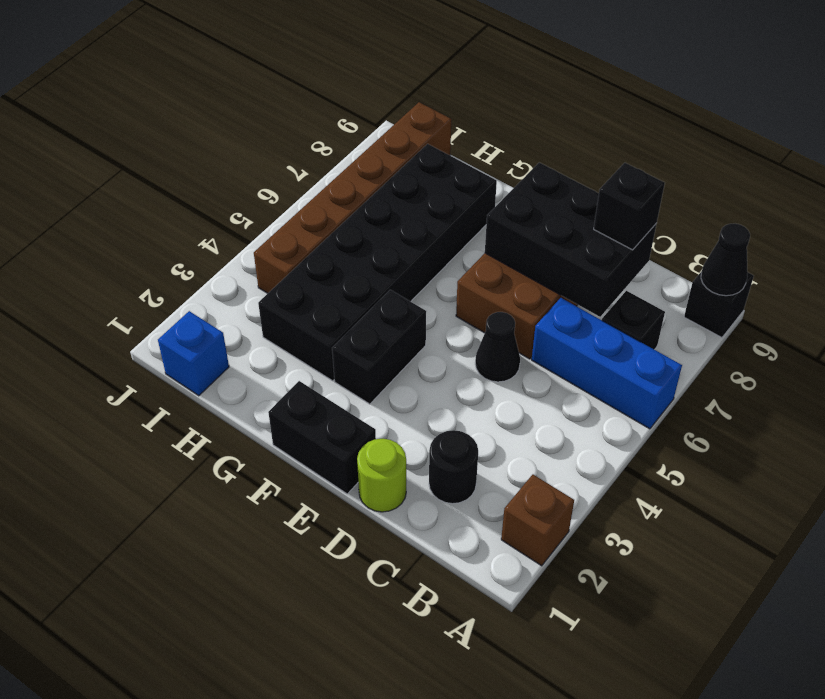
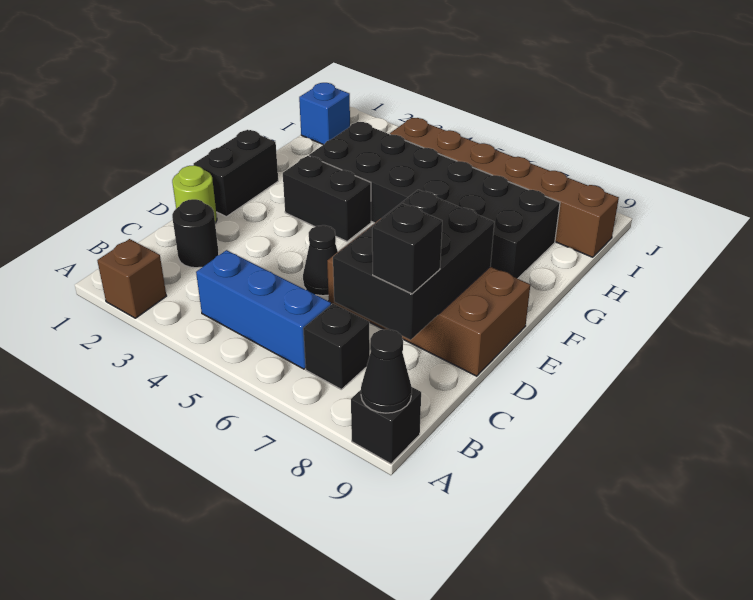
blue 1x3 brick [532,298,682,429] -> blue 1x3 brick turned to [196,250,331,369]

